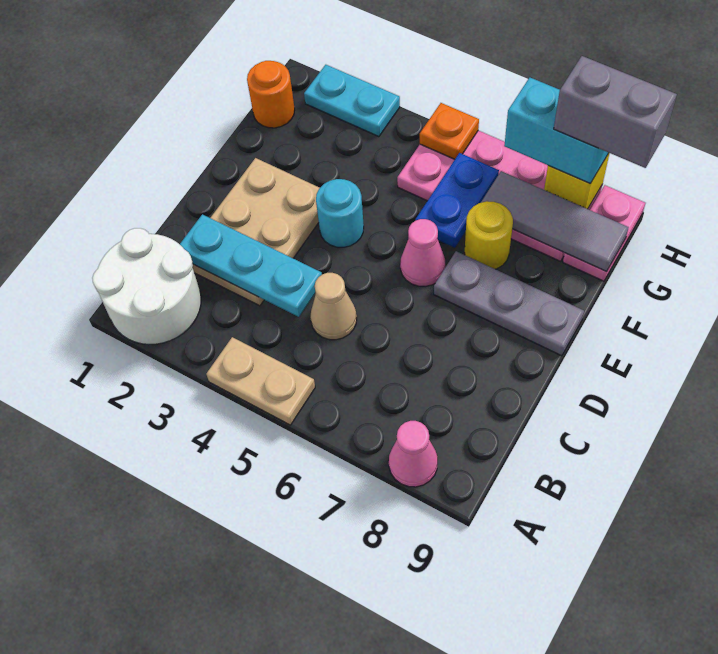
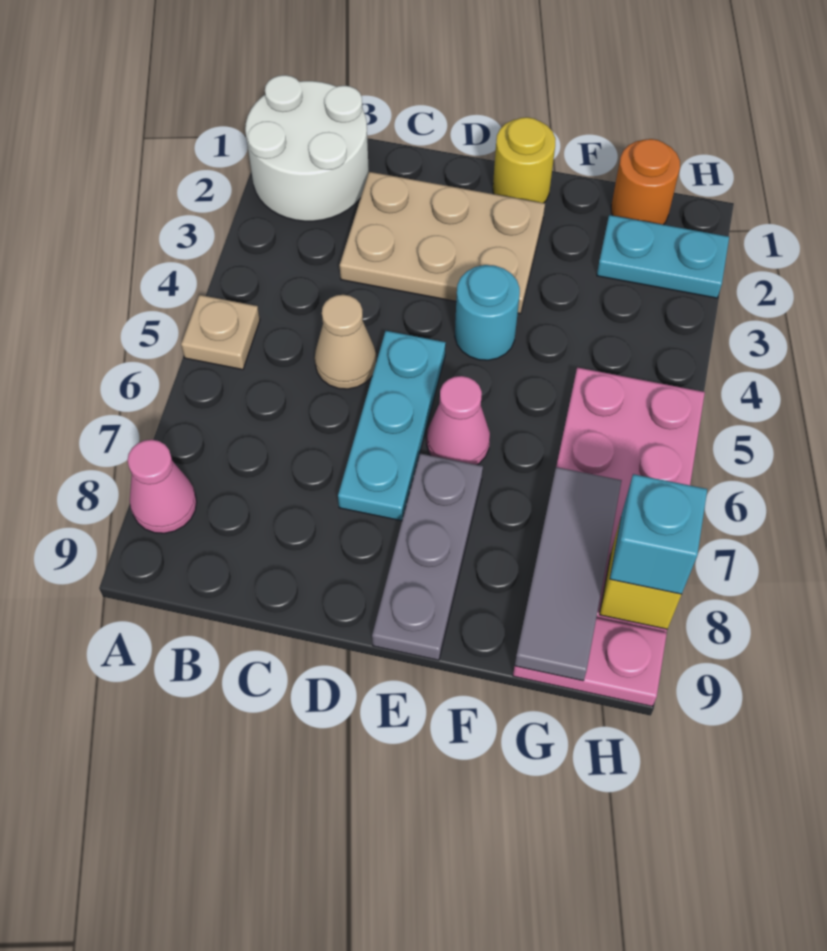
tan 1x2 plate [206,337,315,425] -> tan 1x1 plate [181,295,260,370]
cyan 1x3 plate [180,214,322,317] -> cyan 1x3 plate moved to [338,331,446,521]
blue 1x2 plate [415,153,499,248] -> none
yellow 1x1 round brick [465,201,513,269] -> yellow 1x1 round brick moved to [493,117,556,203]
cyan 1x2 plate [304,65,400,137] -> cyan 1x2 plate turned to [597,215,729,298]
orange 1x1 plate [420,103,479,159] -> none
cyan 1x2 brick [504,78,609,183] -> cyan 1x1 brick [610,474,707,594]
grey 1x2 brick [554,56,677,168] -> none

